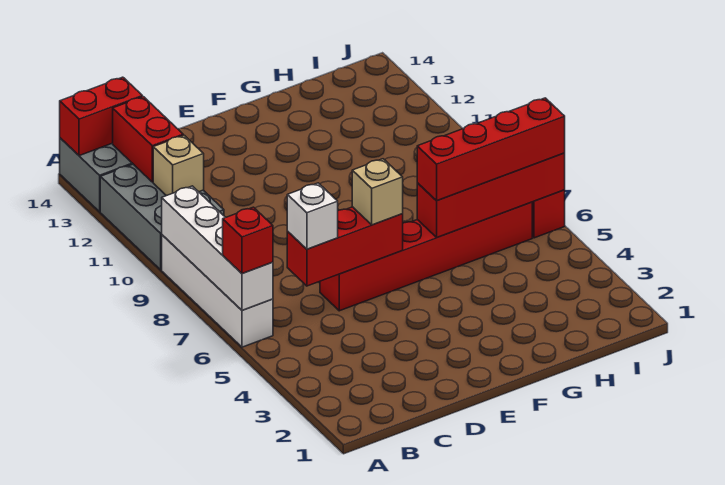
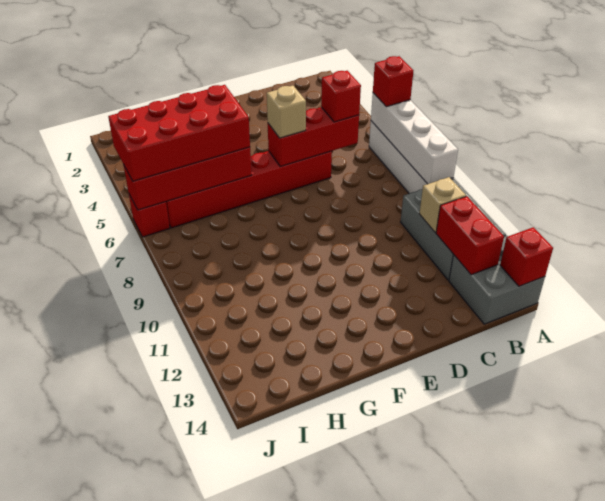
red 1x2 brick [60,77,142,156] -> red 1x1 brick [500,227,553,286]
white 1x1 brick [287,183,338,249] -> red 1x1 brick [321,71,361,122]
red 1x4 brick [417,98,565,201] -> red 2x4 brick [108,85,250,181]

